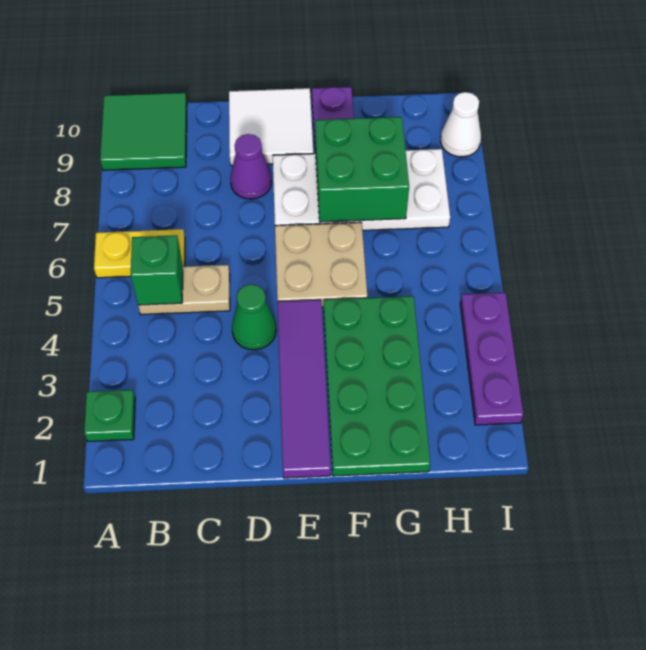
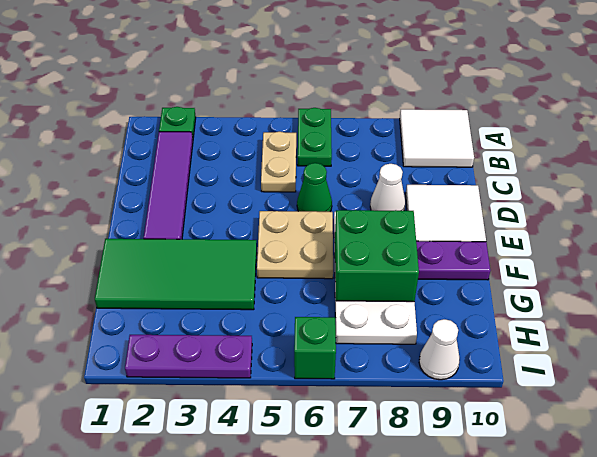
yellow 1x2 plate [94,229,185,278] -> green 1x2 plate [298,108,332,166]
green 2x2 tile [100,93,187,170] -> white 2x2 tile [400,109,474,167]
green 1x1 brick [131,235,183,305] -> green 1x1 brick moved to [294,317,336,379]
green 1x1 cone [232,284,276,350] -> green 1x1 cone moved to [297,163,332,212]
purple 1x1 cone [230,134,272,199] -> white 1x1 cone [370,164,406,211]
purple 1x4 tile [277,300,331,478] -> purple 1x4 tile turned to [144,132,193,239]
green 2x4 plate [324,296,430,476] -> green 2x4 tile [95,239,257,310]

